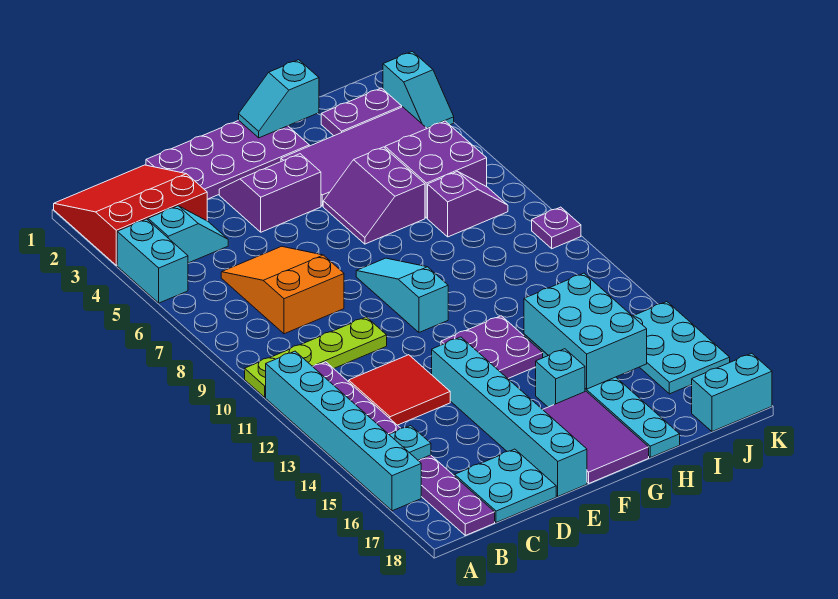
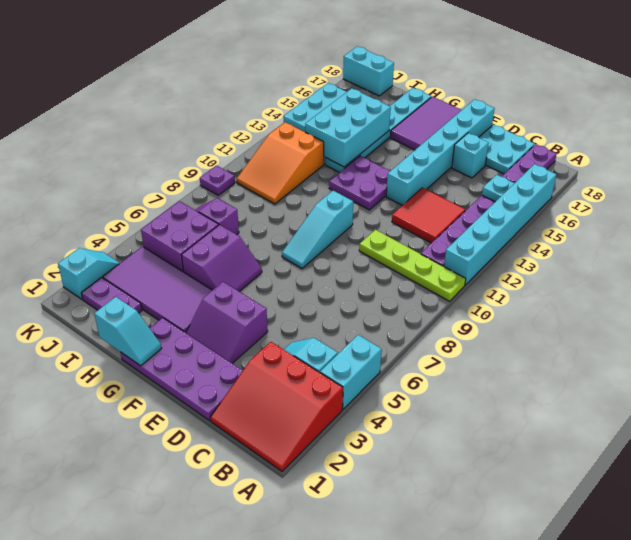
orange 2x3 slope [221,246,344,334] -> orange 2x3 slope moved to [237,122,324,204]
cyan 1x1 brick [536,349,585,407] -> cyan 1x1 brick moved to [452,133,489,178]

